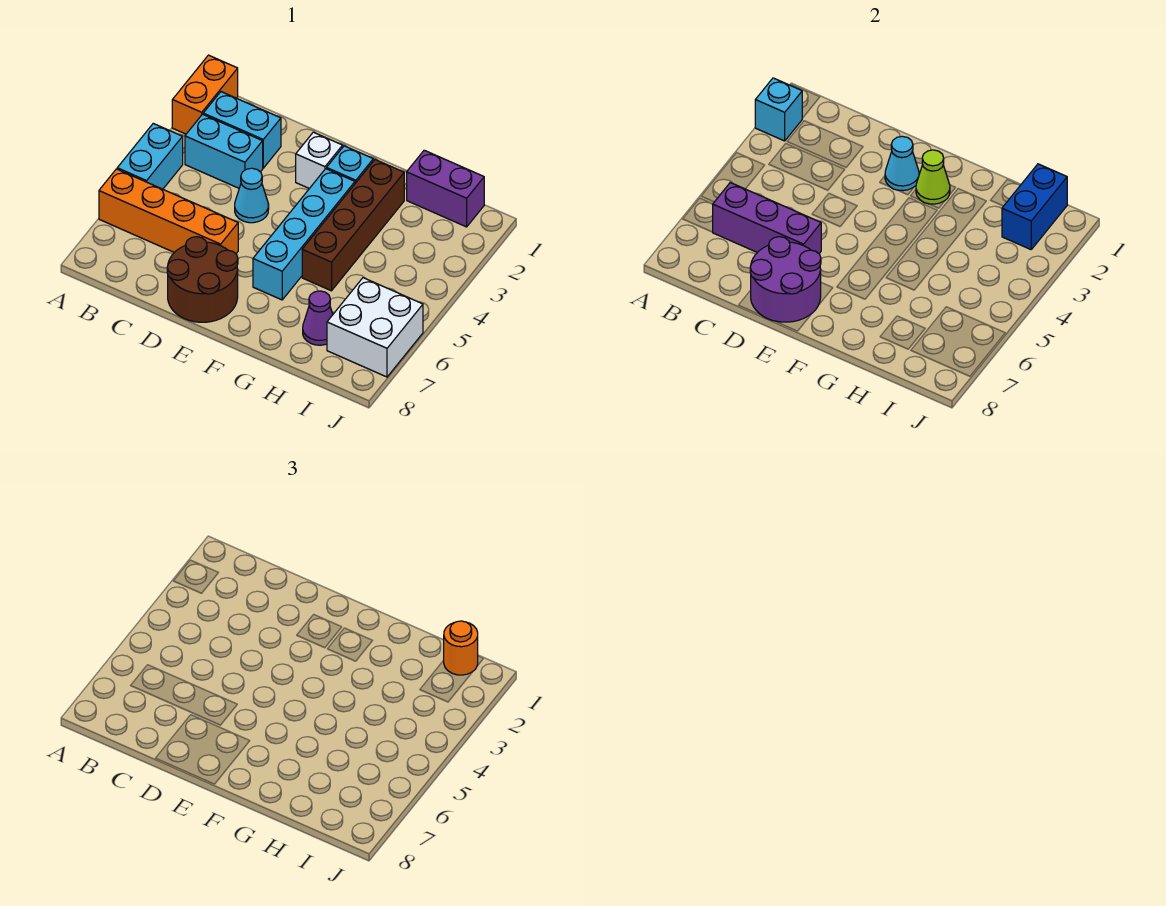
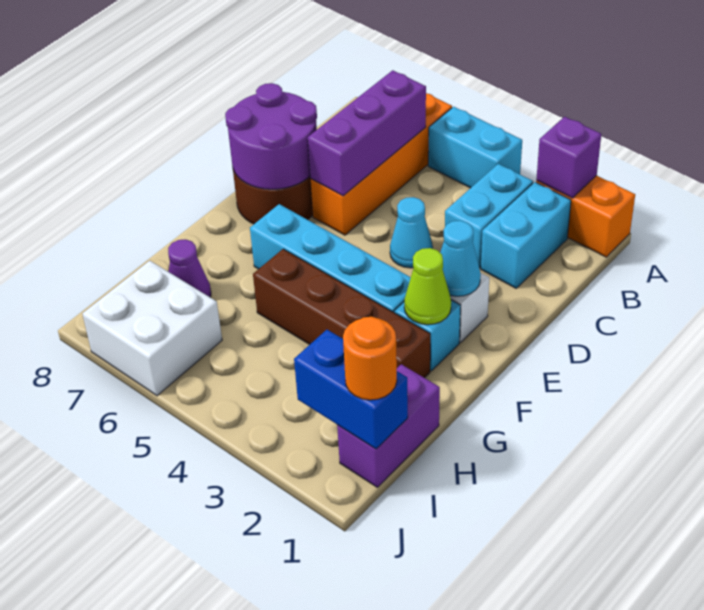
cyan 1x1 brick [755,78,802,141] -> purple 1x1 brick [536,117,601,198]

